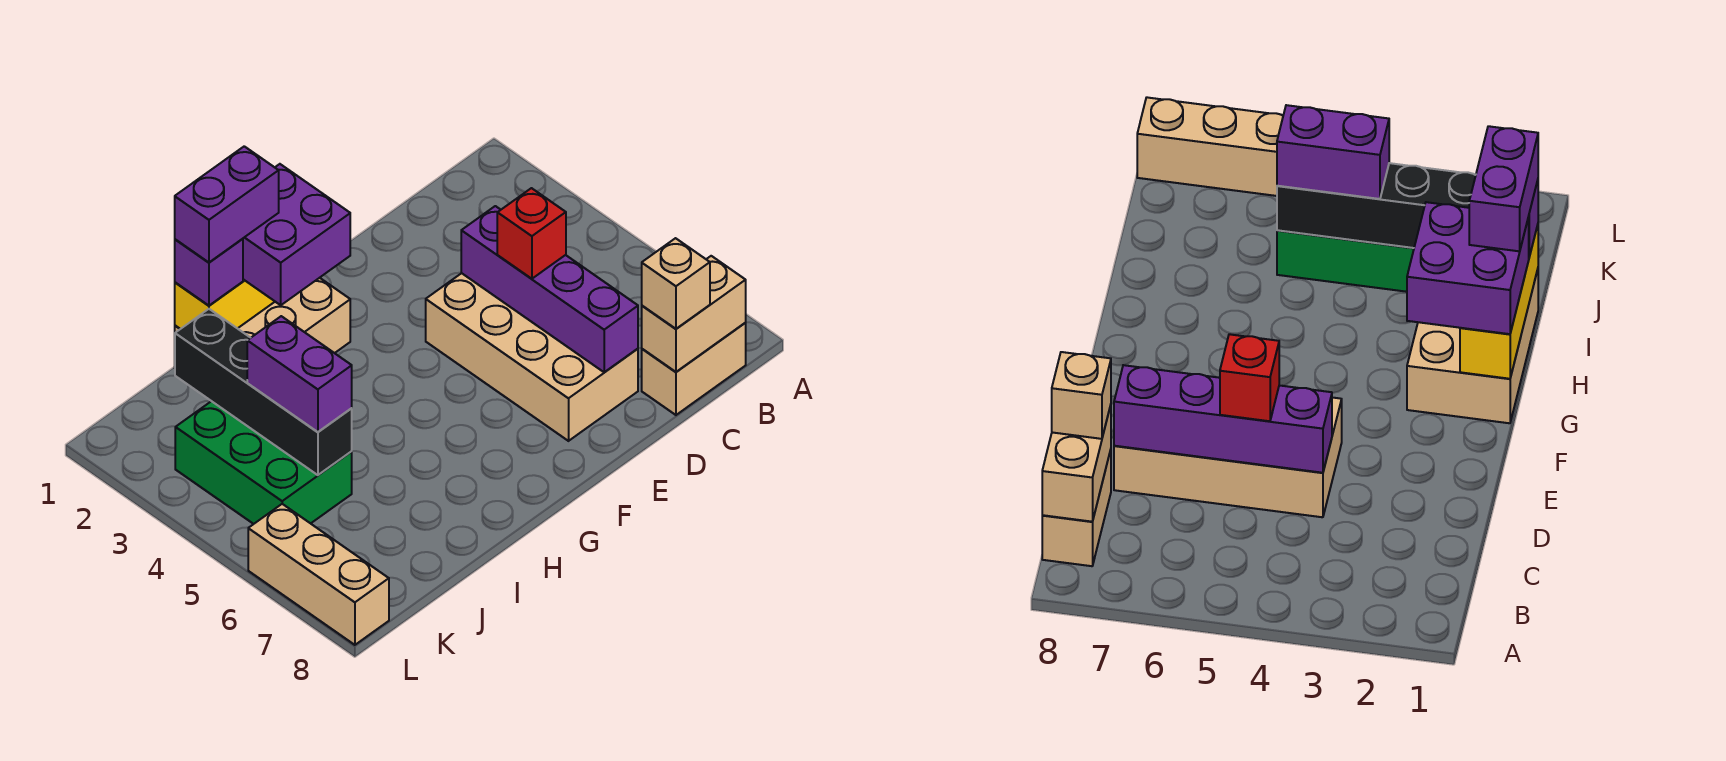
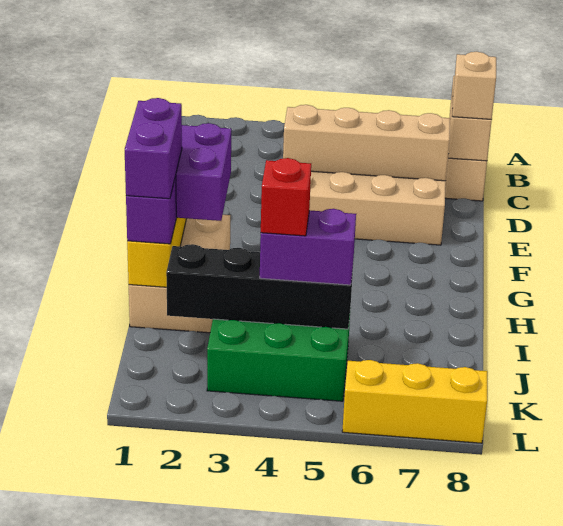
purple 1x4 brick [461,206,638,372] -> tan 1x4 brick [283,105,450,181]
red 1x1 brick [497,188,566,279] -> red 1x1 brick moved to [261,158,311,236]
tan 1x3 brick [248,504,389,645] -> yellow 1x3 brick [342,360,487,443]

